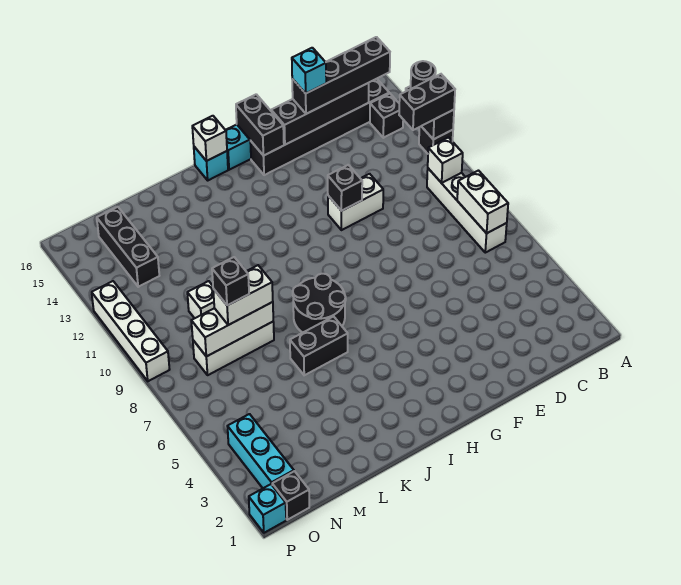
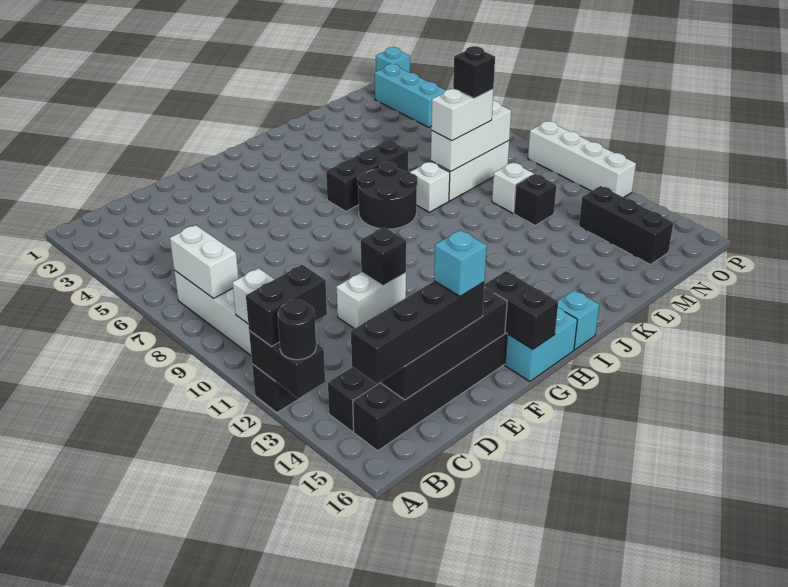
white 1x1 brick [192,116,227,161] -> white 1x1 brick moved to [410,162,450,212]
black 1x2 brick [290,316,348,375] -> black 1x3 brick [326,140,408,211]
black 1x1 brick [272,471,309,520] -> black 1x1 brick moved to [514,174,557,225]

